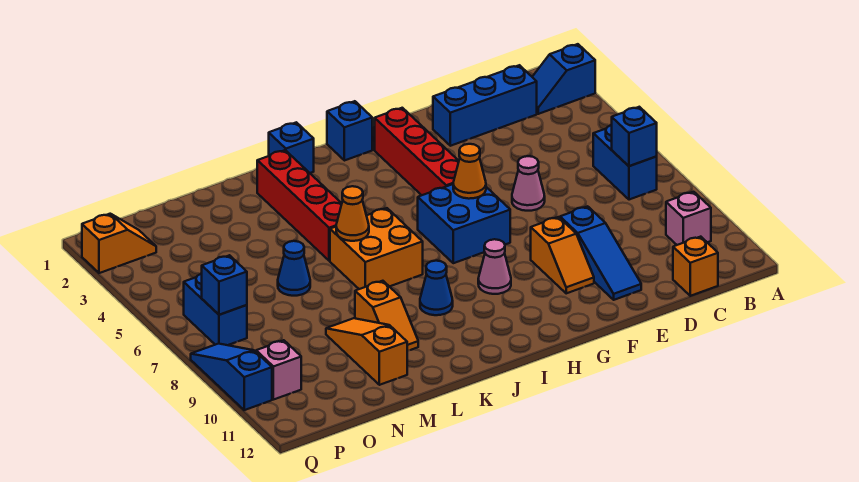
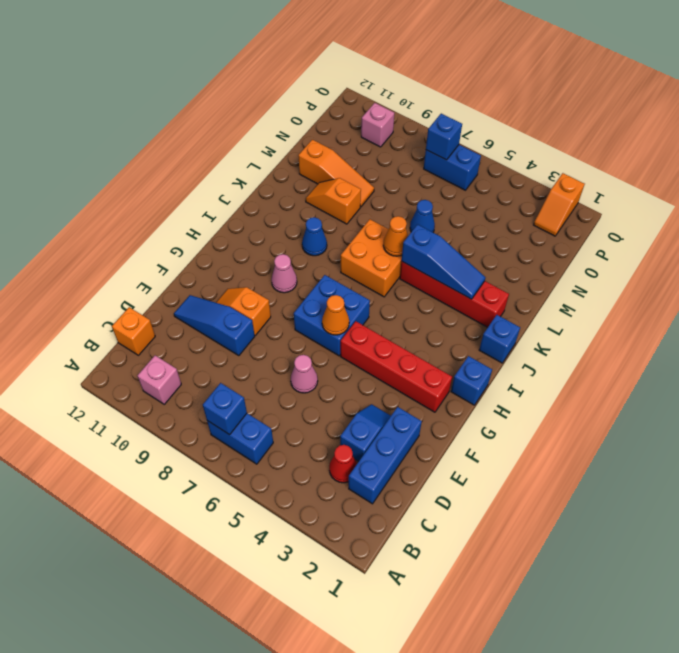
blue 1x2 slope [533,44,595,114] -> blue 1x2 slope moved to [340,404,391,461]
none -> red 1x1 cone [329,445,357,483]
blue 1x3 slope [191,344,272,410] -> blue 1x3 slope moved to [402,224,486,299]

